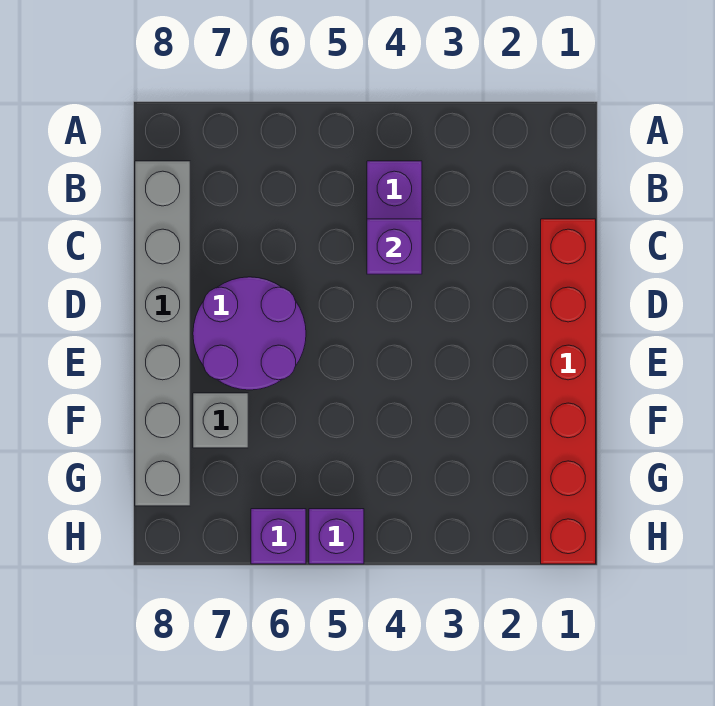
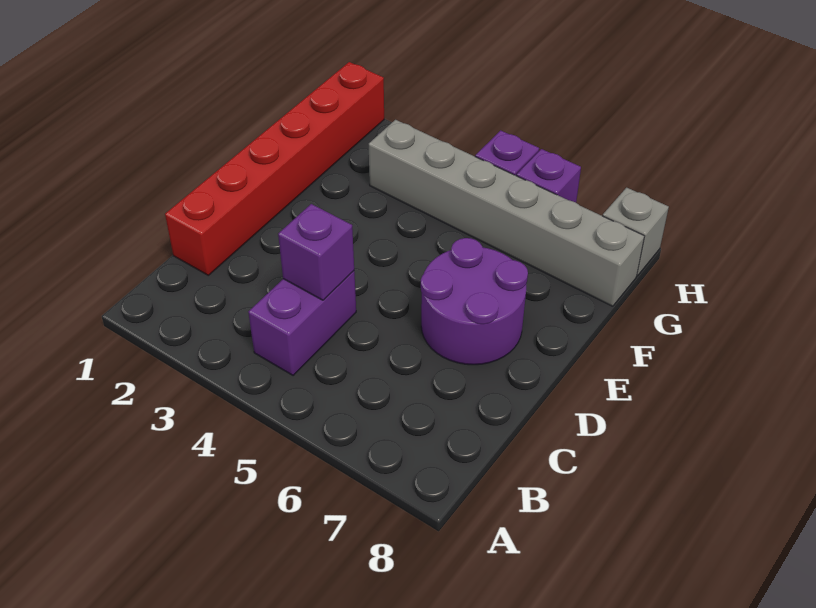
grey 1x6 brick [135,161,190,506] -> grey 1x6 brick turned to [369,120,644,306]
grey 1x1 brick [193,393,248,448] -> grey 1x1 brick moved to [603,188,669,276]

